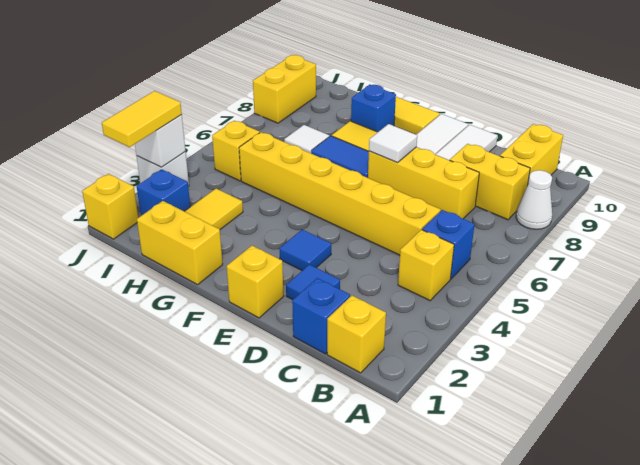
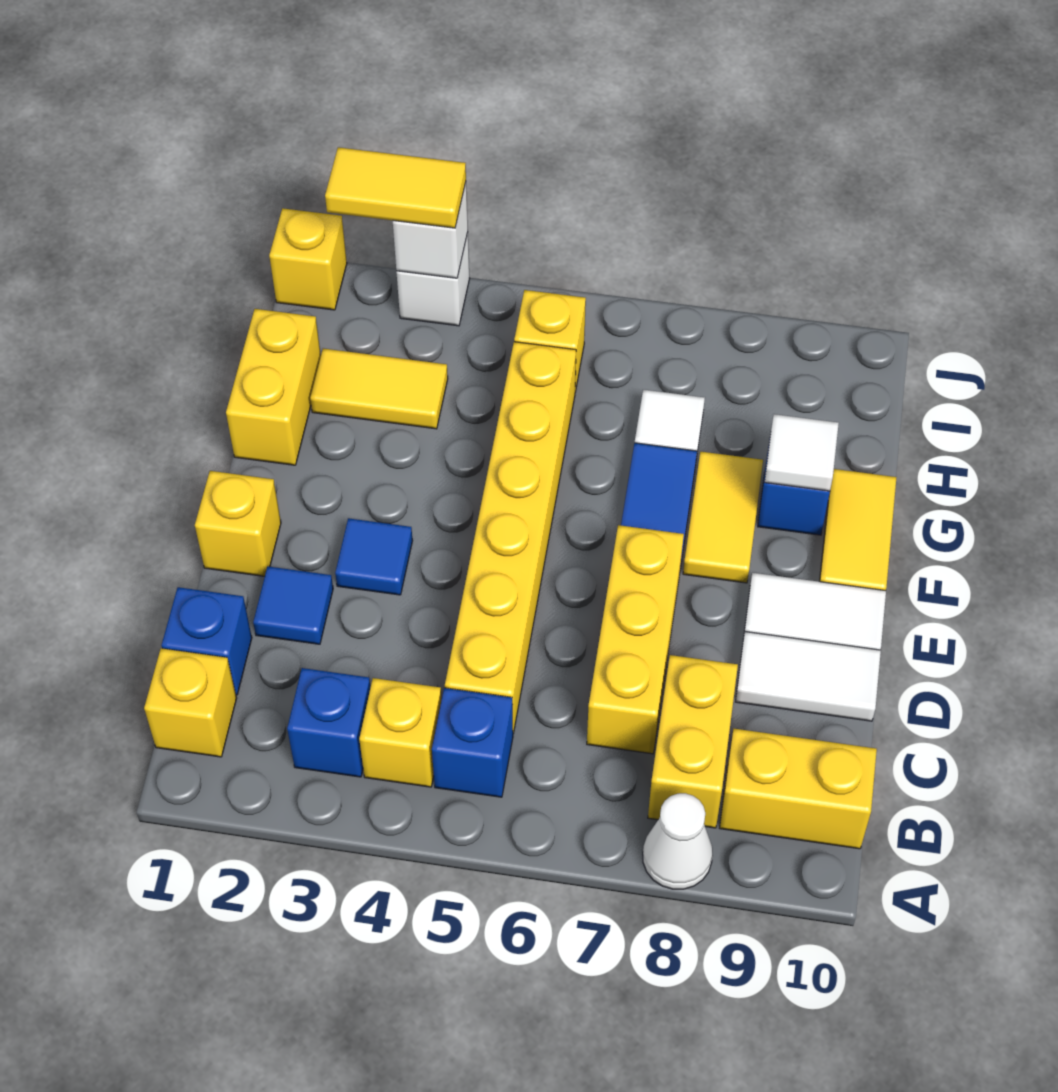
white 1x1 tile [369,124,417,162] -> white 1x1 tile moved to [765,414,839,491]
blue 1x1 brick [137,169,190,216] -> blue 1x1 brick moved to [287,668,370,777]
yellow 1x2 brick [253,55,316,123] -> none

